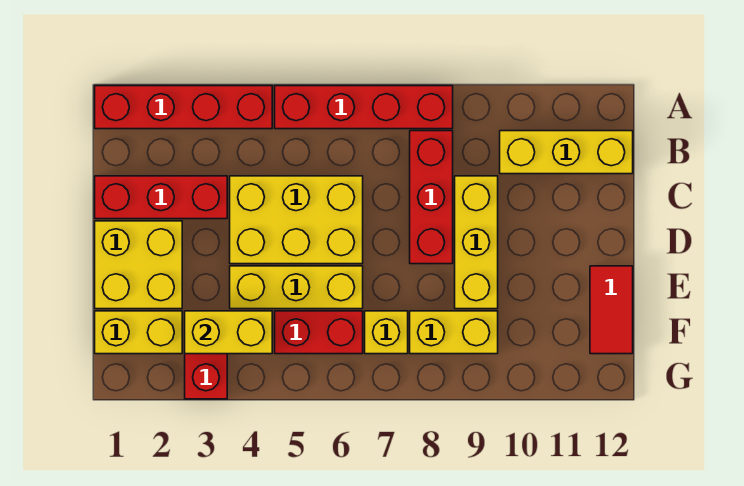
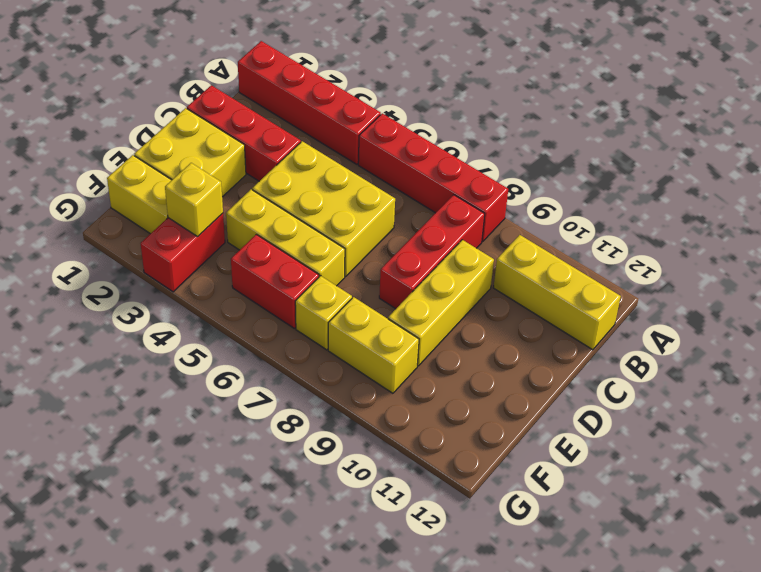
red 1x2 tile [590,266,633,354] -> none
yellow 1x2 brick [185,311,272,354] -> yellow 1x1 brick [165,163,223,236]

